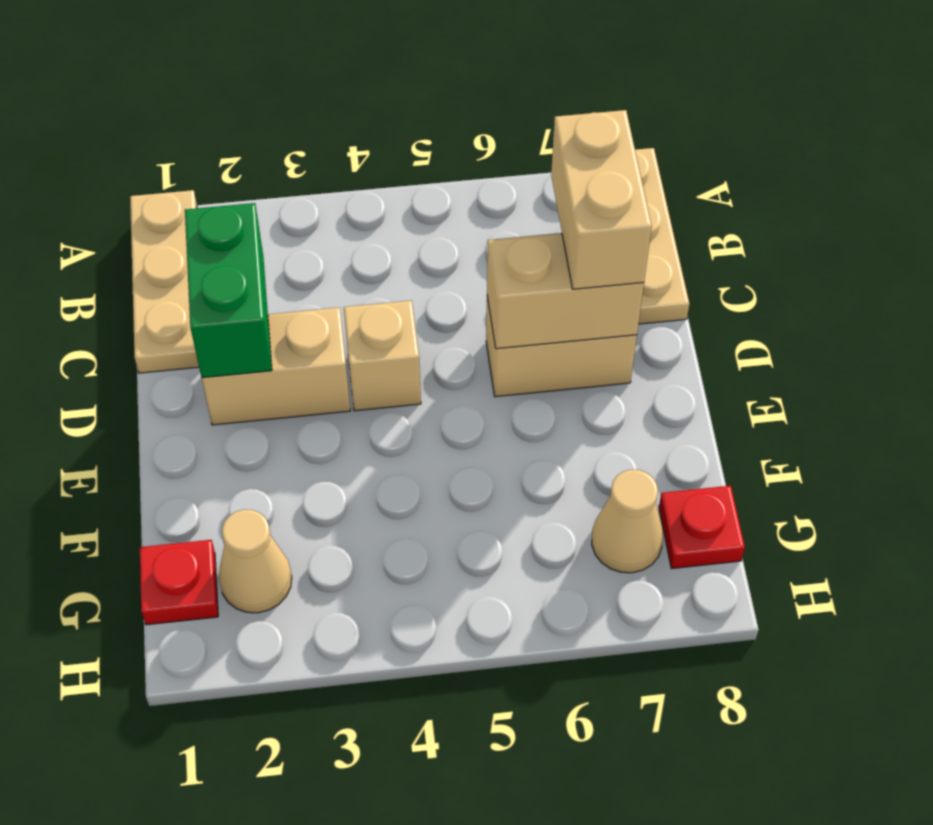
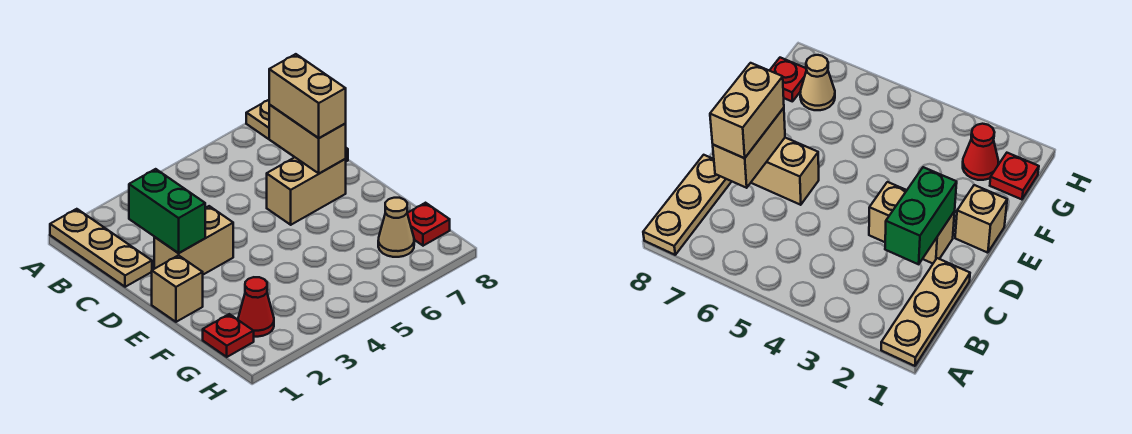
tan 1x1 brick [344,300,421,411] -> tan 1x1 brick moved to [152,255,203,322]
tan 1x2 brick [487,233,644,349] -> tan 1x2 brick turned to [269,105,346,173]
tan 1x1 cone [219,509,292,613] -> red 1x1 cone [238,277,274,337]

